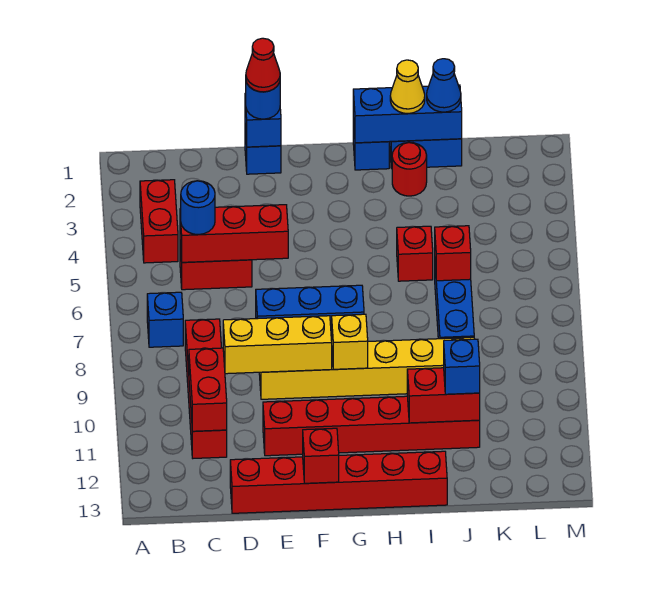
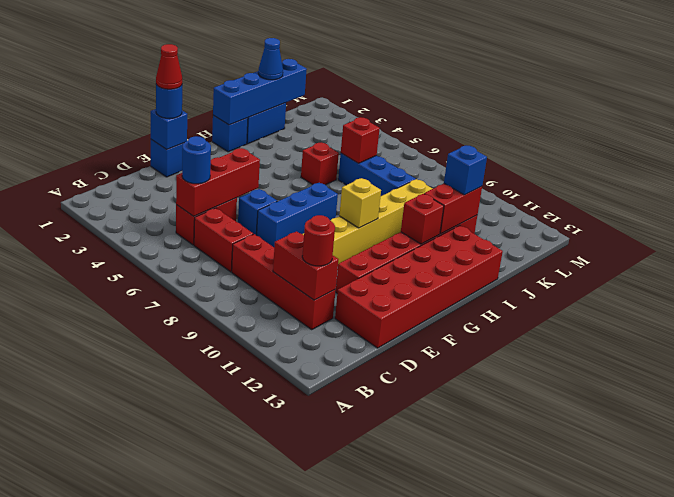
red 1x2 brick [140,180,178,263] -> red 1x2 brick moved to [194,208,253,272]
blue 1x1 brick [147,292,183,347] -> blue 1x1 brick moved to [238,189,277,235]
yellow 1x3 brick [223,316,332,374] -> none
red 1x6 brick [230,451,447,513] -> red 2x6 brick [335,226,503,348]
red 1x1 brick [303,428,339,483] -> red 1x1 brick moved to [401,194,444,244]
blue 1x3 brick [353,85,462,143] -> blue 1x4 brick [213,59,307,125]
yellow 1x1 cone [390,60,425,114] -> none
red 1x1 round brick [392,142,427,196] -> red 1x1 round brick moved to [302,215,335,266]

